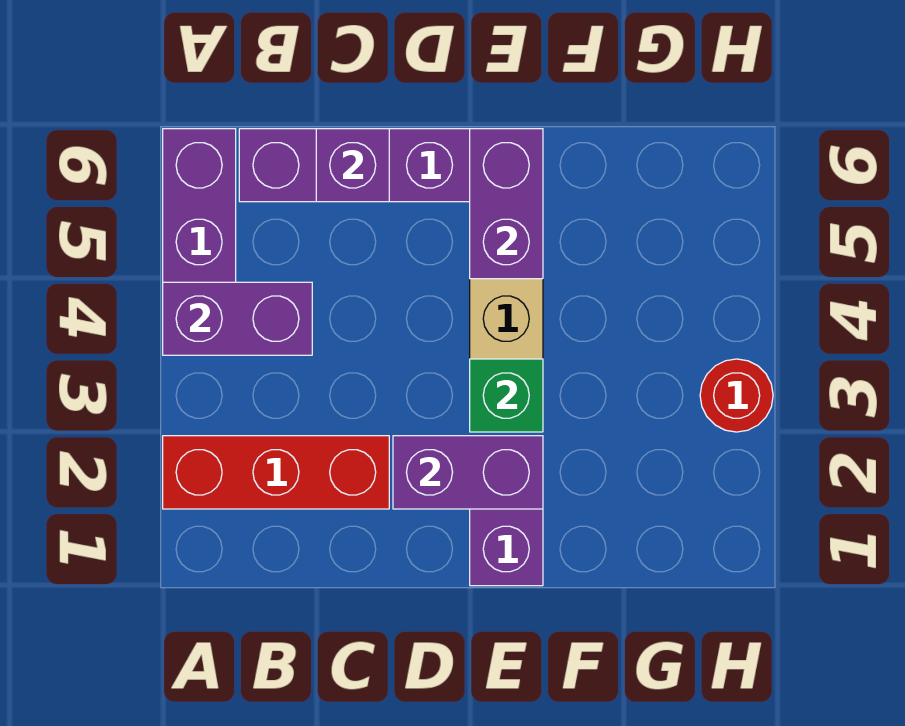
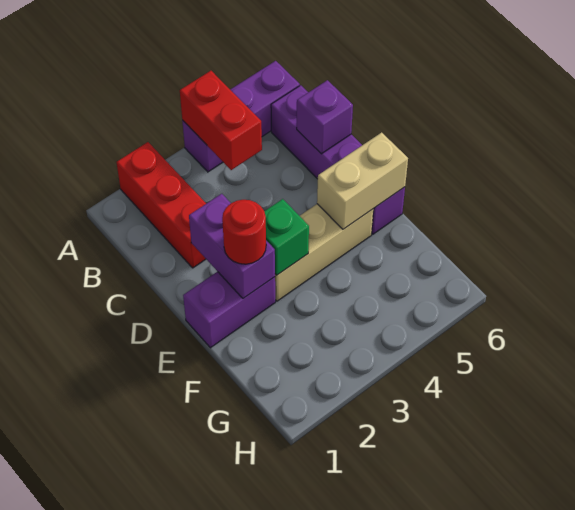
purple 1x2 brick [163,282,312,355] -> red 1x2 brick [180,71,262,170]
purple 1x2 brick [470,129,543,279] -> tan 1x2 brick [317,132,408,229]
red 1x1 round brick [700,359,773,432] -> red 1x1 round brick moved to [222,200,266,264]

